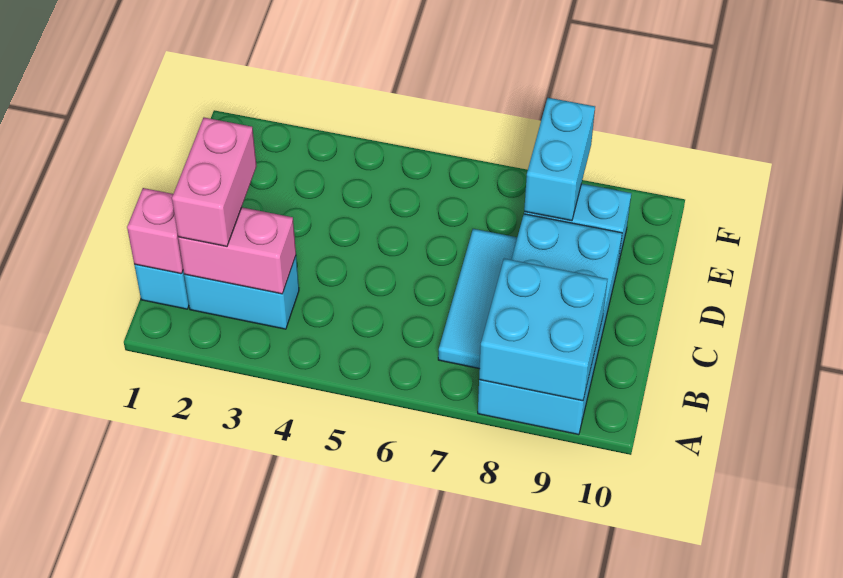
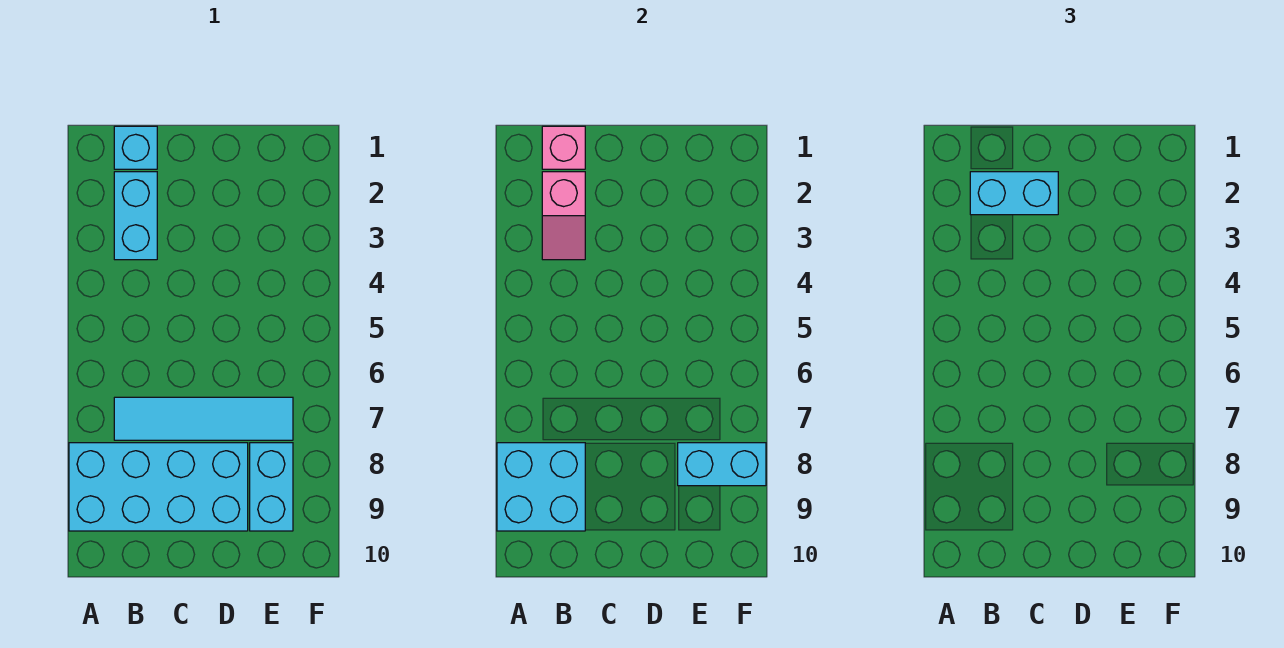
pink 1x2 brick [178,207,296,294] -> pink 1x2 slope [542,172,585,260]
pink 1x2 brick [172,118,257,247] -> cyan 1x2 brick [970,172,1058,215]
cyan 1x3 tile [438,229,517,369] -> cyan 1x4 tile [114,397,293,440]

